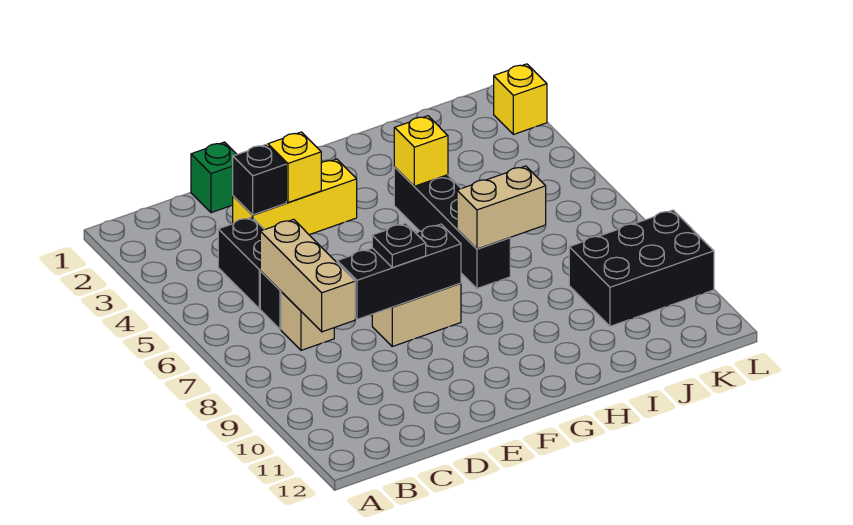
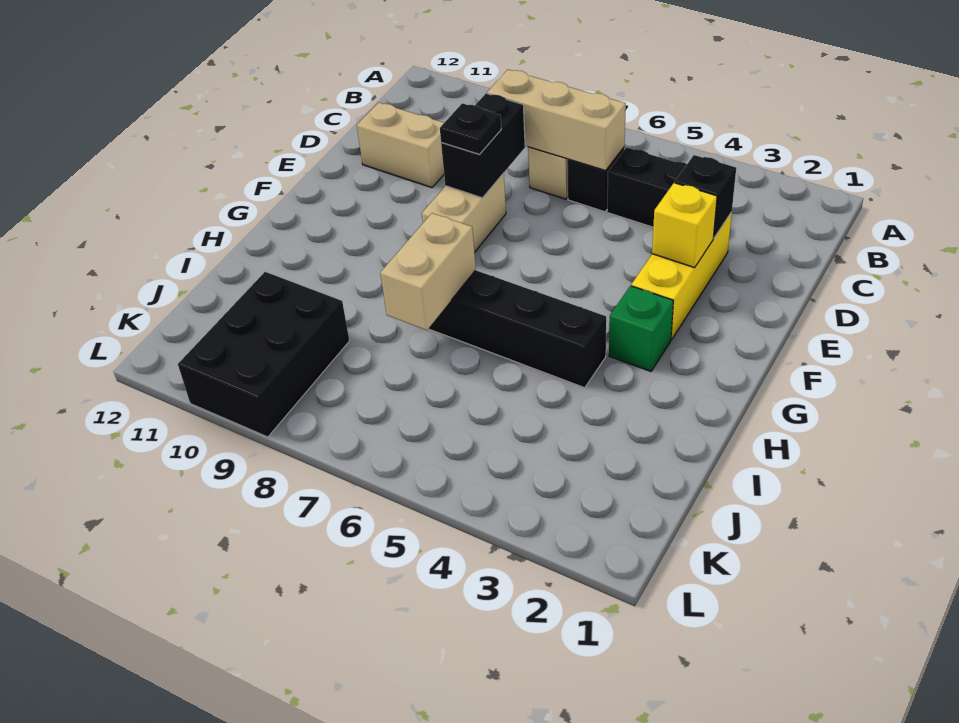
green 1x1 brick [191,142,237,213] -> green 1x1 brick moved to [609,286,673,371]
black 1x3 brick [337,224,461,319] -> black 1x2 brick [441,94,525,198]
none -> tan 1x2 brick [357,103,444,188]
yellow 1x1 brick [394,116,448,186] -> none
yellow 1x1 brick [494,64,547,134] -> none

